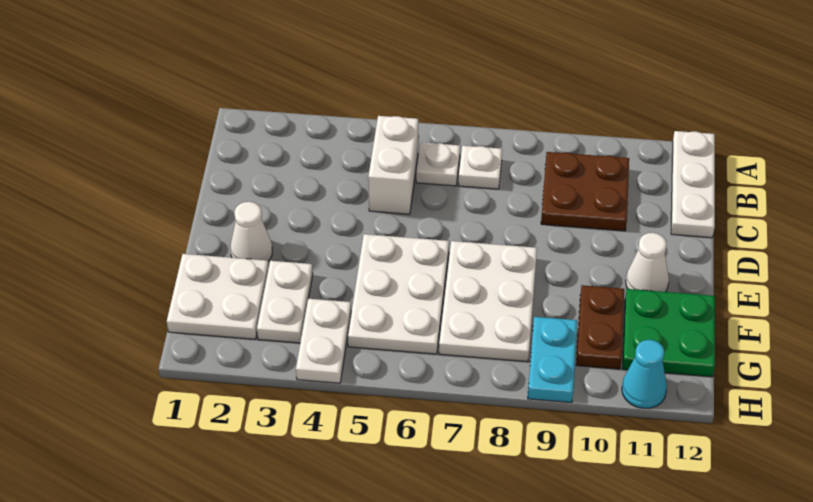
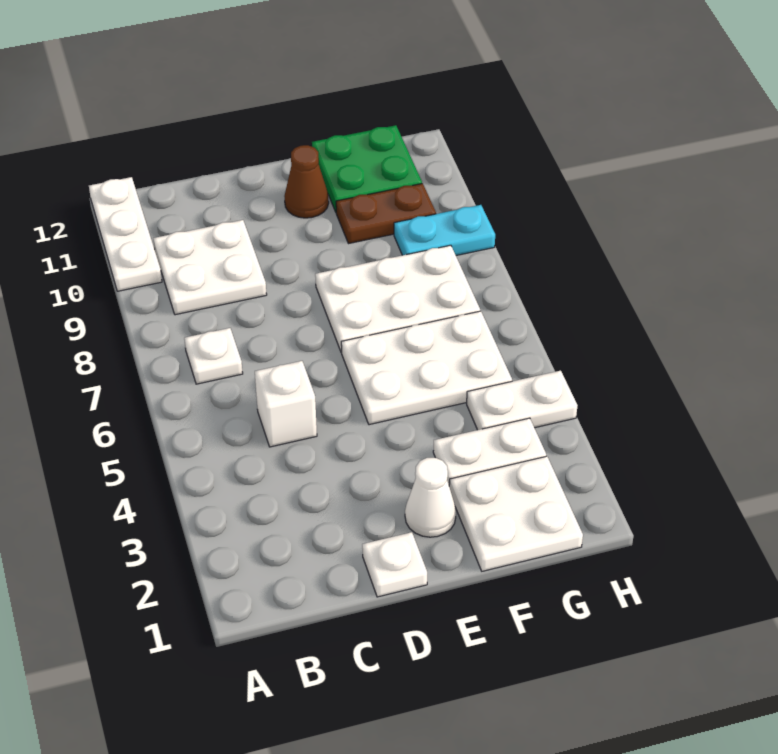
white 1x3 plate [671,131,715,238] -> white 1x3 plate turned to [89,177,162,291]
white 1x2 brick [368,116,418,214] -> white 1x1 brick [255,361,317,447]
white 1x1 plate [416,143,460,186] -> white 1x1 plate moved to [362,532,427,597]
brown 2x2 plate [541,152,629,231] -> white 2x2 plate [153,220,267,315]
white 1x1 cone [626,233,669,292] -> brown 1x1 cone [285,145,329,218]
cyan 1x1 cone [622,340,667,408] -> none

